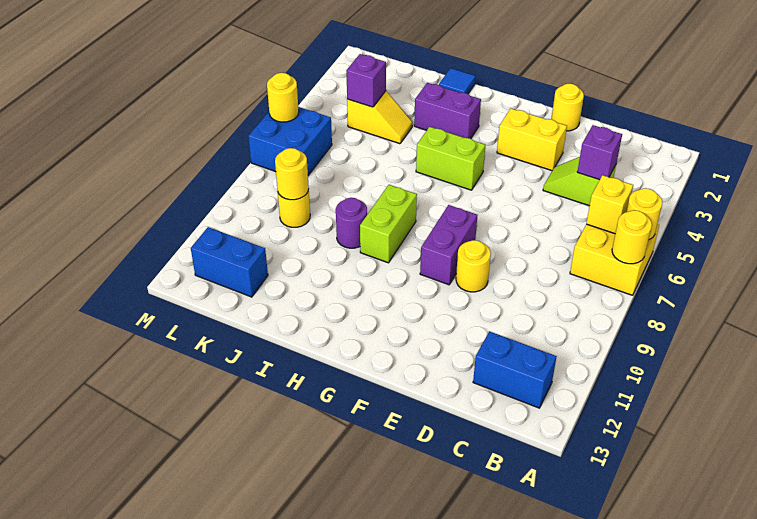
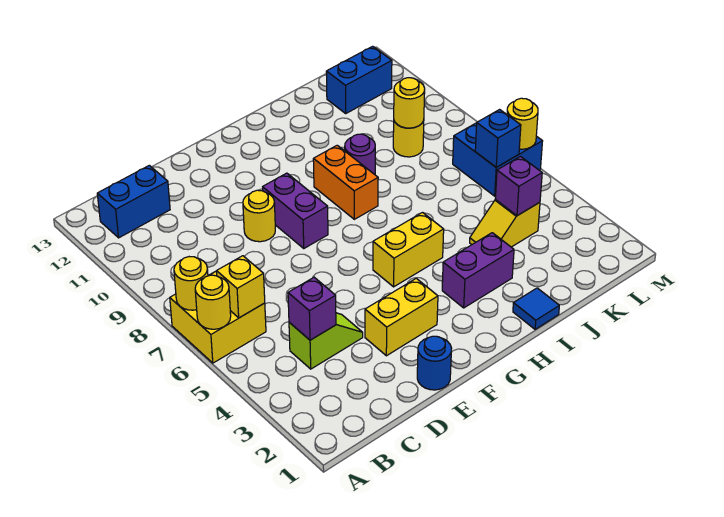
yellow 1x1 round brick [551,84,584,131] -> blue 1x1 round brick [417,336,452,390]
lime 1x2 brick [416,127,485,190] -> yellow 1x2 brick [373,213,444,287]
lime 1x2 brick [360,185,417,263] -> orange 1x2 brick [313,145,378,219]
none -> blue 1x1 brick [475,110,521,167]

